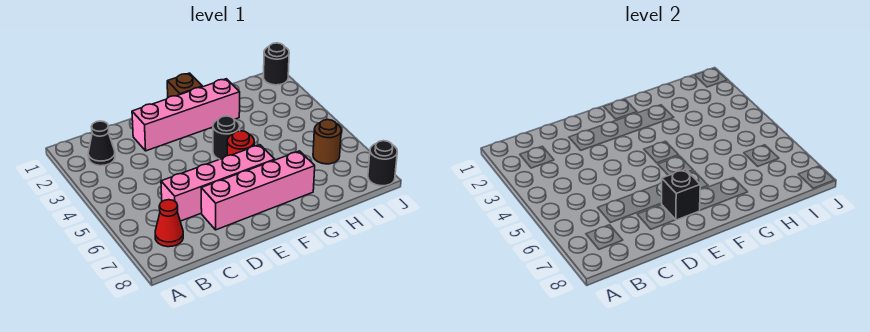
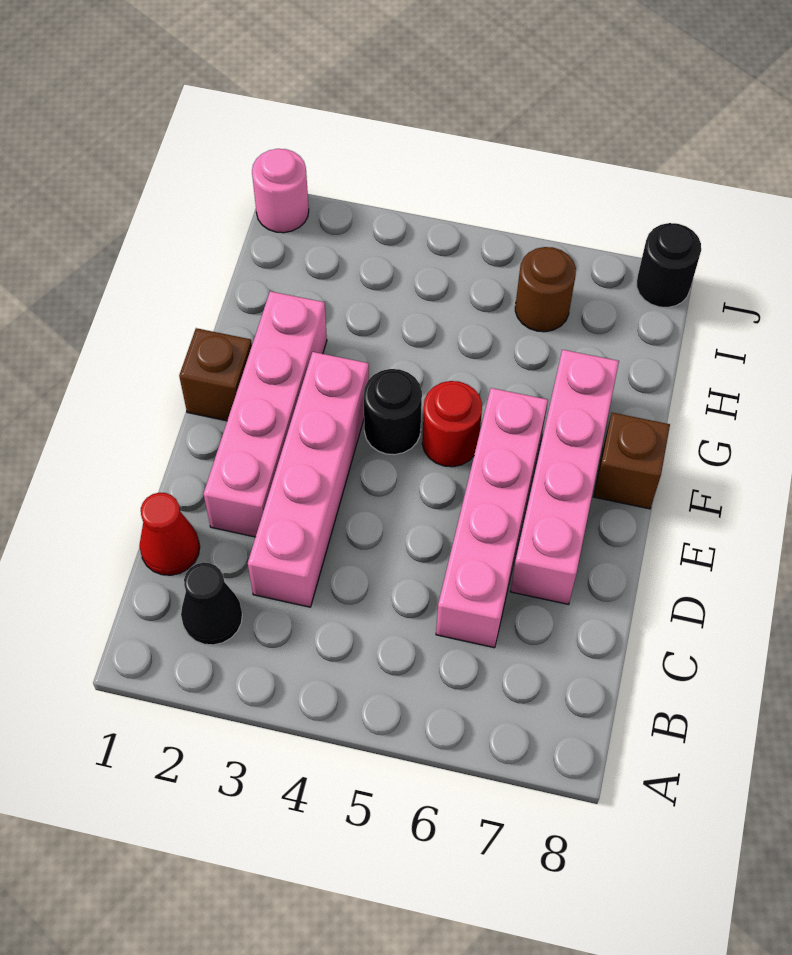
red 1x1 cone [155,200,183,247] -> red 1x1 cone moved to [139,493,200,575]
none -> pink 1x4 brick [248,352,369,607]
black 1x1 brick [662,169,700,220] -> none
none -> brown 1x1 brick [593,413,670,509]
black 1x1 round brick [264,43,289,85] -> pink 1x1 round brick [252,149,309,233]

